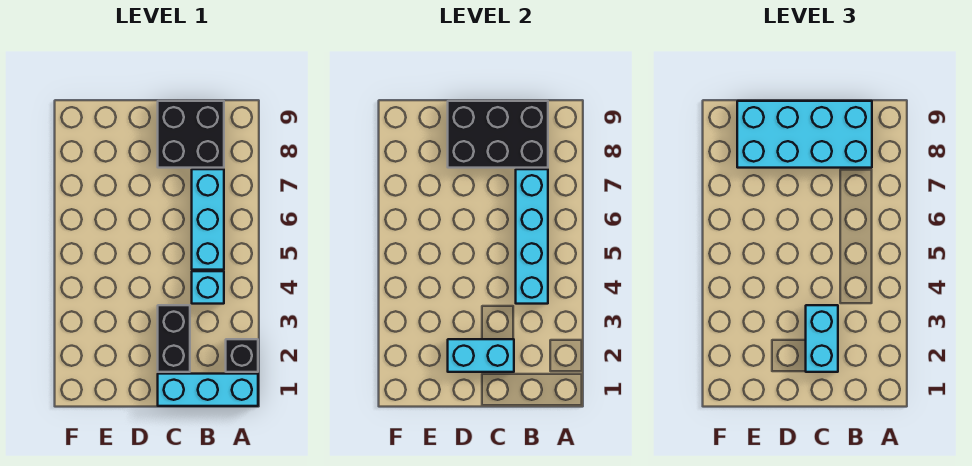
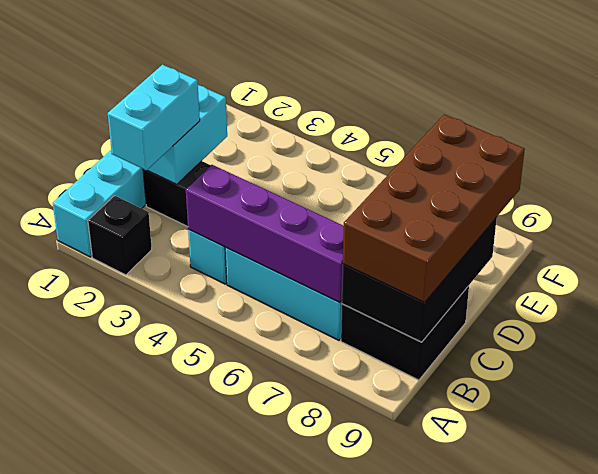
cyan 1x4 brick [516,169,548,304] -> purple 1x4 brick [186,165,344,303]
cyan 2x4 brick [737,101,872,168] -> brown 2x4 brick [343,115,525,303]
cyan 1x2 brick [806,305,838,372] -> cyan 1x2 brick turned to [108,65,200,170]

